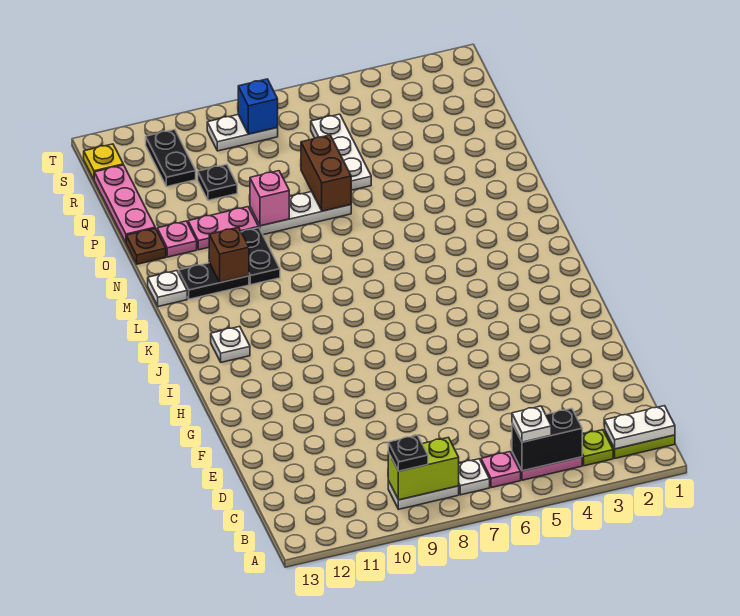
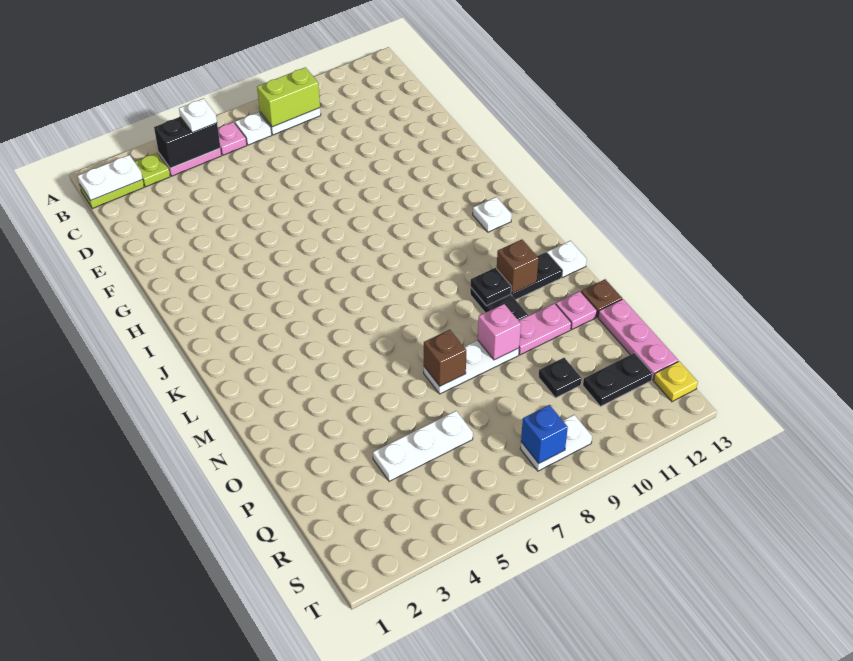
black 1x1 plate [388,435,428,471] -> black 1x1 plate moved to [471,268,511,306]
brown 1x2 brick [301,135,351,211] -> brown 1x1 brick [424,330,466,386]
white 1x3 plate [311,114,371,190] -> white 1x3 plate turned to [373,411,473,481]
black 1x2 plate [146,129,196,187] -> black 1x2 plate turned to [583,353,653,406]

